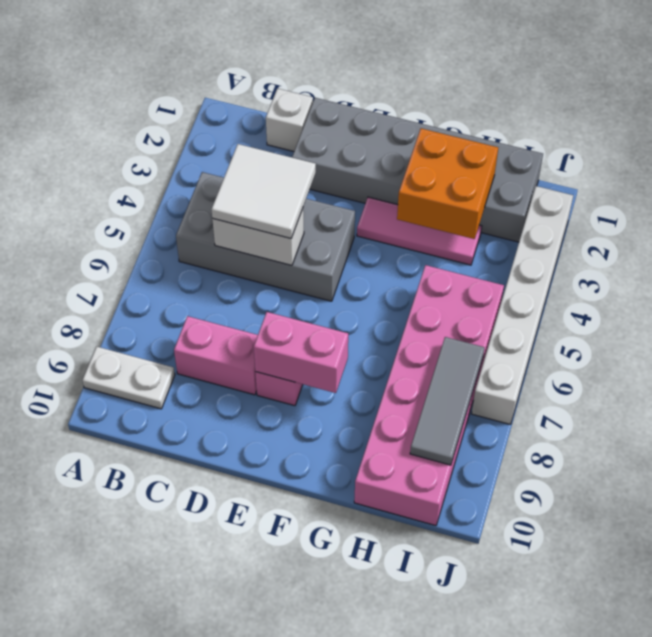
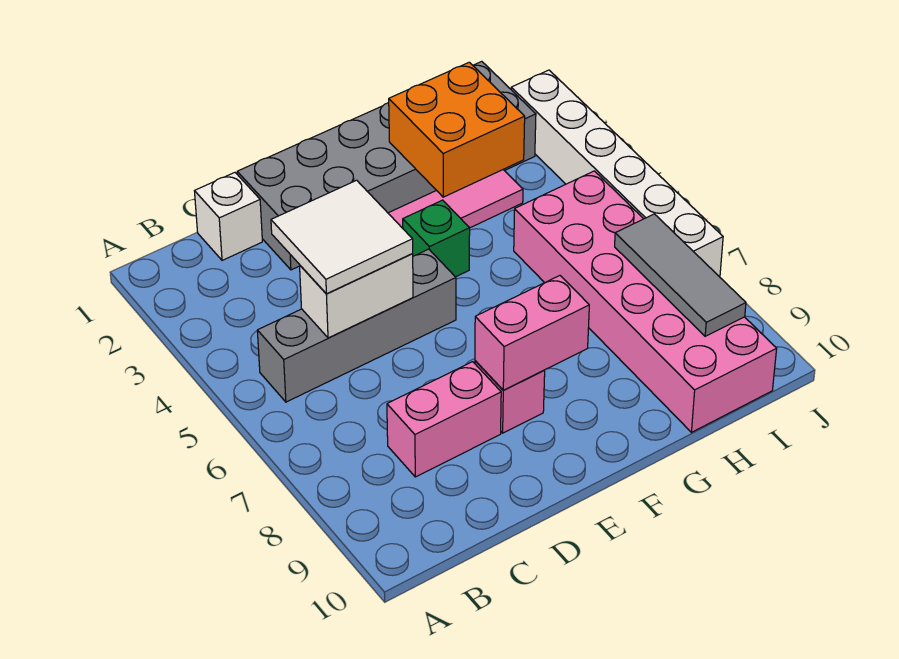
white 1x2 plate [82,347,175,409] -> none
grey 2x4 brick [176,172,355,301] -> grey 1x4 brick [257,249,456,402]
none -> green 1x1 brick [403,200,470,277]

